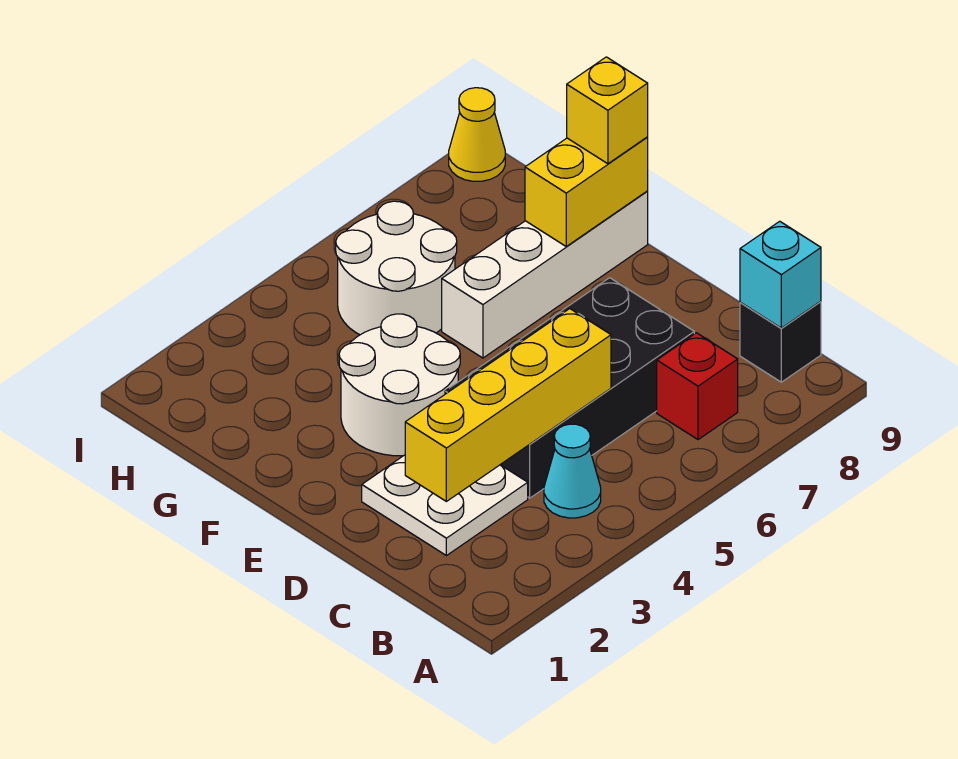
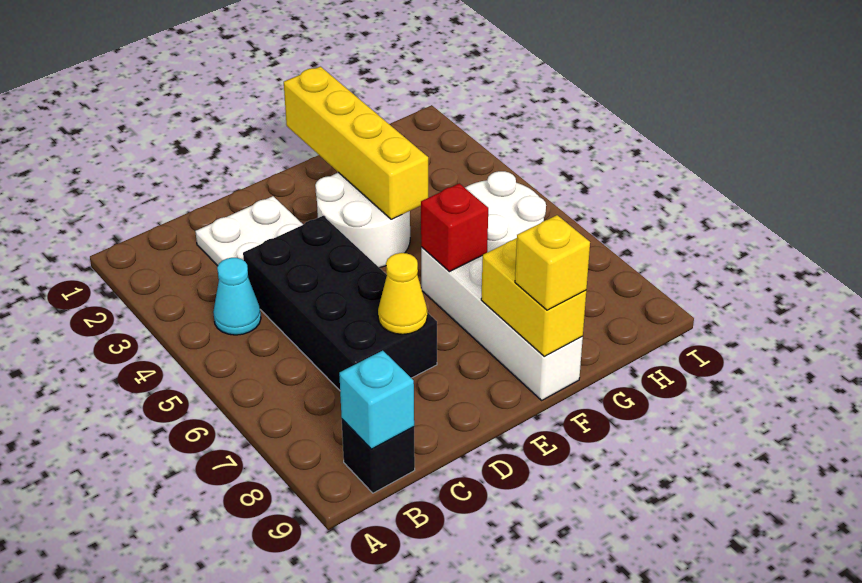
red 1x1 brick [657,333,738,440] -> red 1x1 brick moved to [421,183,488,272]
yellow 1x4 brick [405,309,611,501] -> yellow 1x4 brick moved to [284,66,428,219]
yellow 1x1 cone [449,88,505,181] -> yellow 1x1 cone moved to [378,253,427,334]

